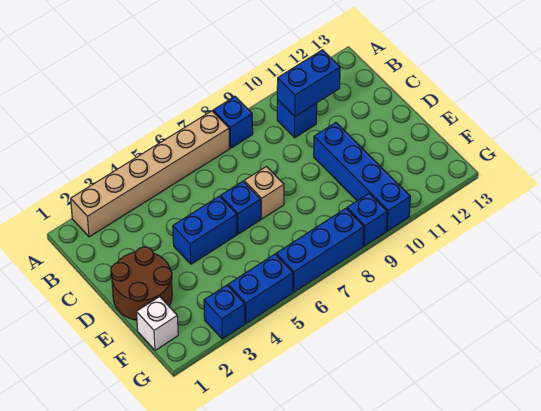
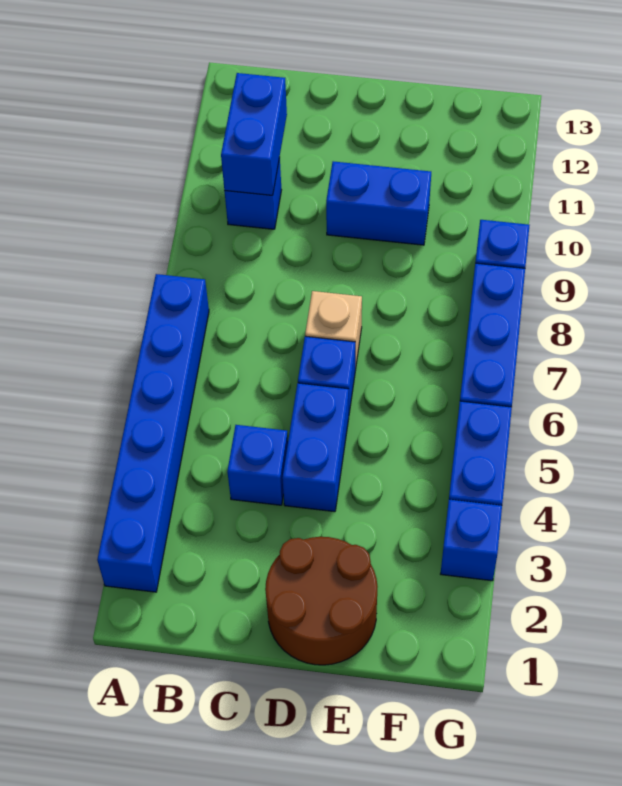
tan 1x6 brick [71,111,229,237] -> blue 1x6 brick [97,274,209,592]
blue 1x1 brick [213,97,253,148] -> blue 1x1 brick moved to [227,425,288,505]
blue 1x4 brick [314,123,410,231] -> blue 1x2 brick [326,161,431,245]
white 1x1 brick [136,297,178,350] -> none

